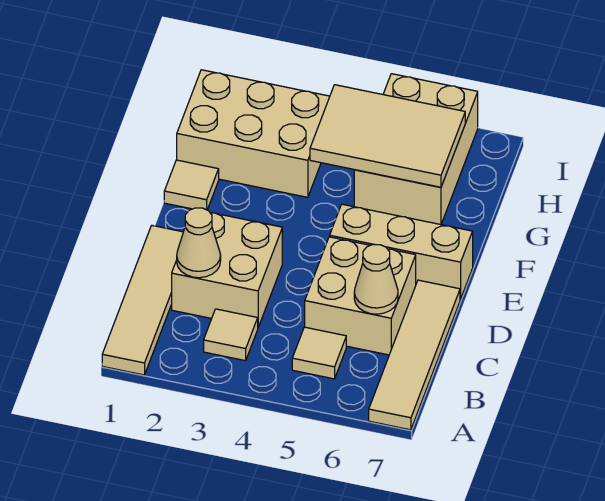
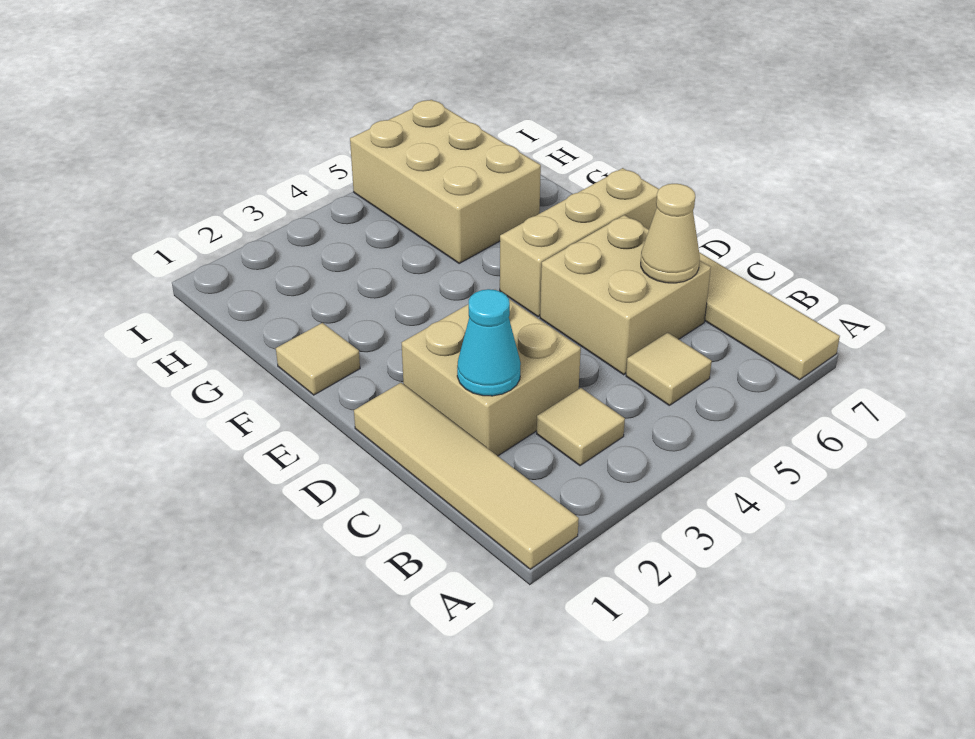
tan 1x1 cone [177,208,221,278] -> cyan 1x1 cone [457,289,521,396]
tan 2x3 brick [177,70,330,197] -> none
tan 2x3 tile [310,85,465,187] -> none

